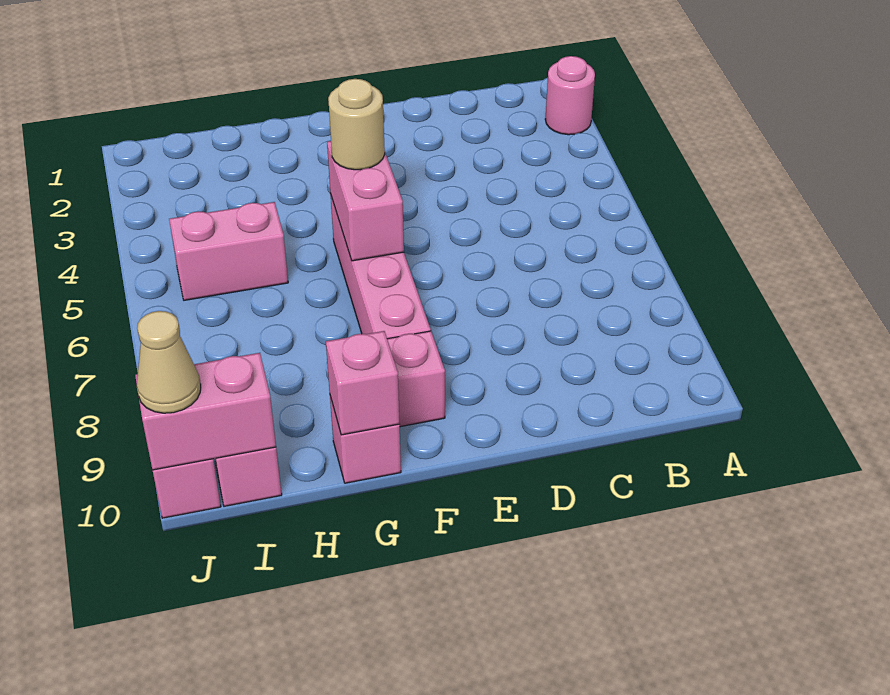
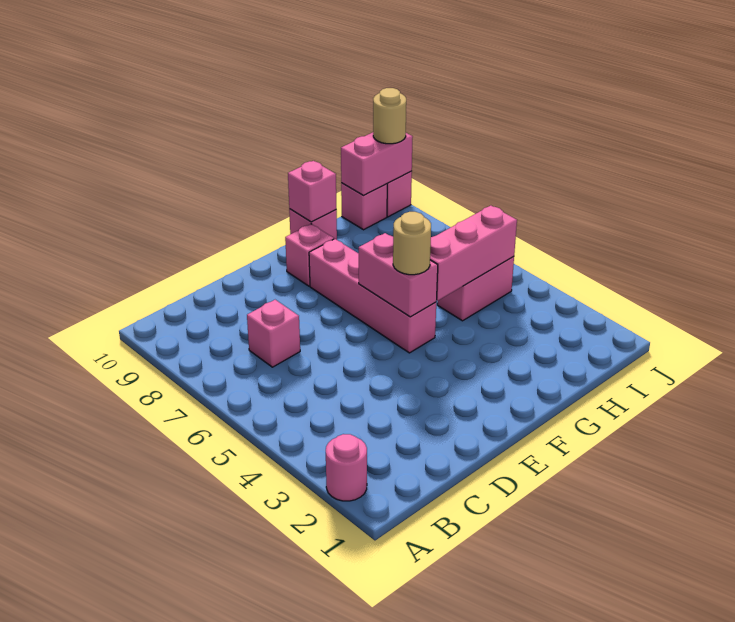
none -> pink 1x1 brick [247,300,300,367]
none -> pink 1x3 brick [430,206,517,301]
tan 1x1 cone [137,311,201,413] -> tan 1x1 round brick [373,88,406,144]

